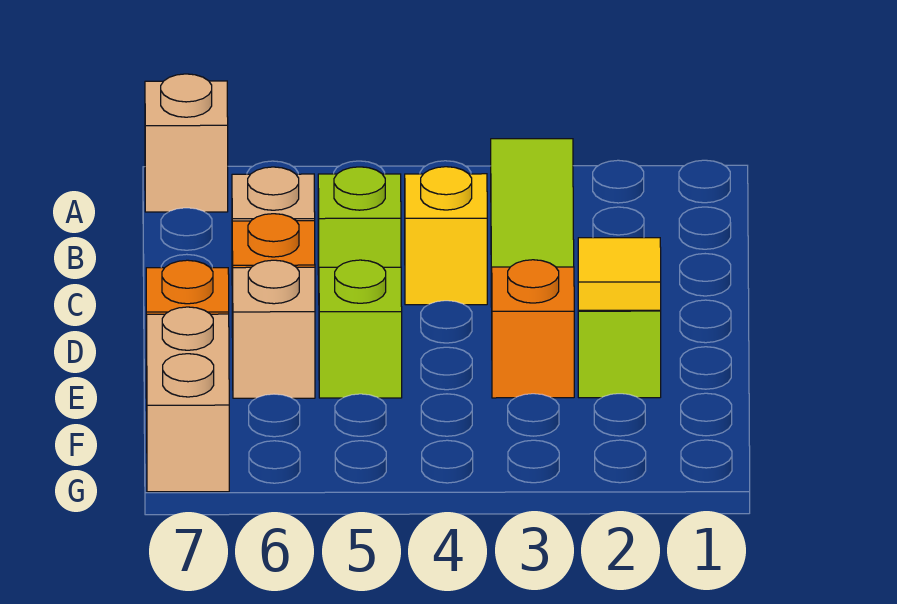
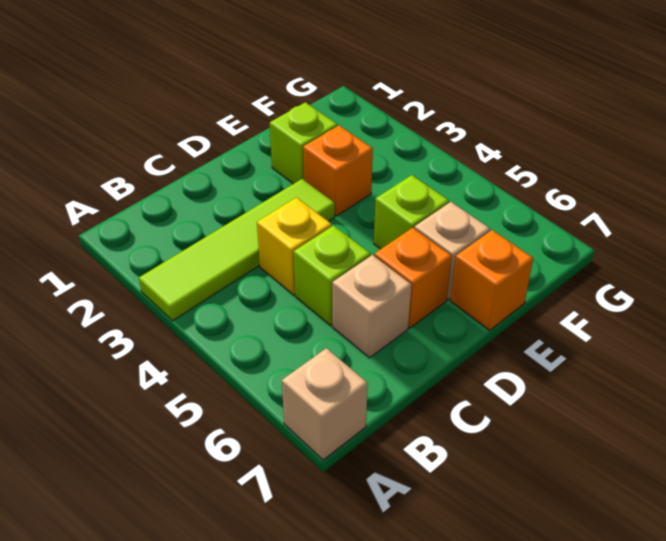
yellow 1x1 tile [578,238,661,310] -> none
tan 1x2 brick [147,307,229,492] -> none

